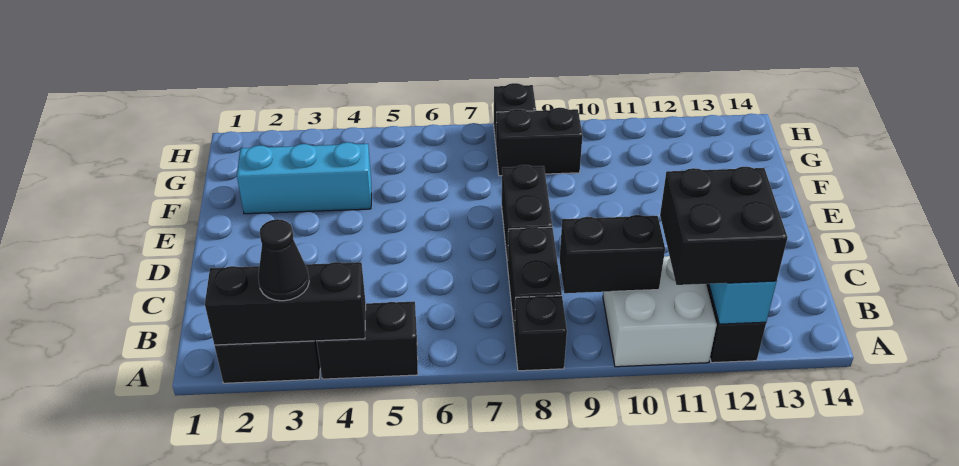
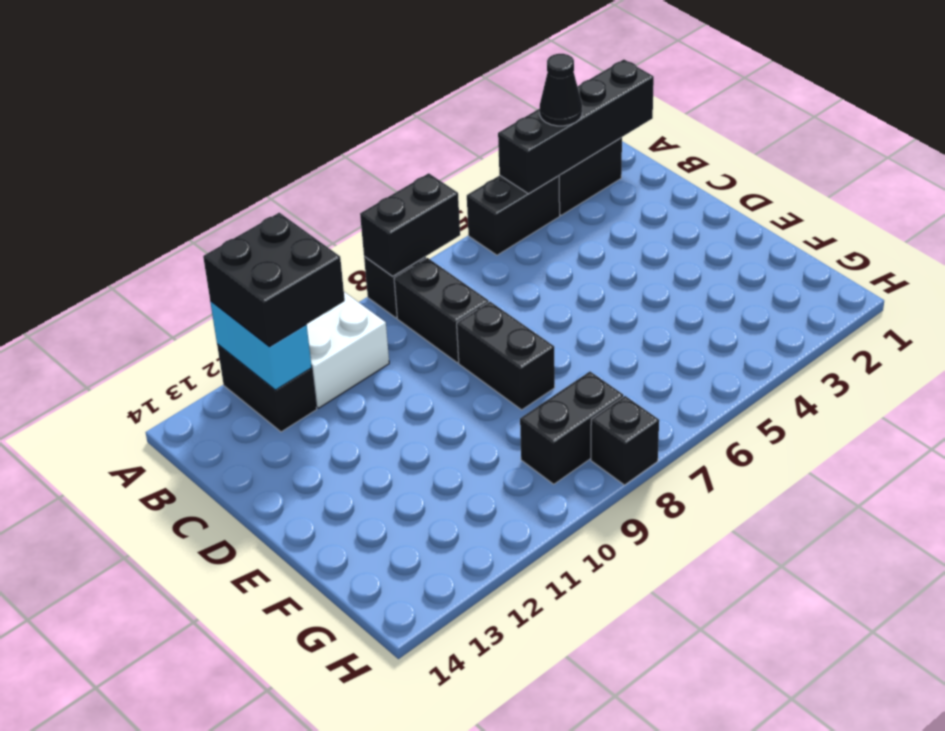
black 1x3 brick [205,262,366,345] -> black 1x4 brick [498,60,654,194]
black 1x2 brick [560,215,665,293] -> black 1x2 brick moved to [360,173,460,276]
cyan 1x3 brick [237,142,371,214] -> none

